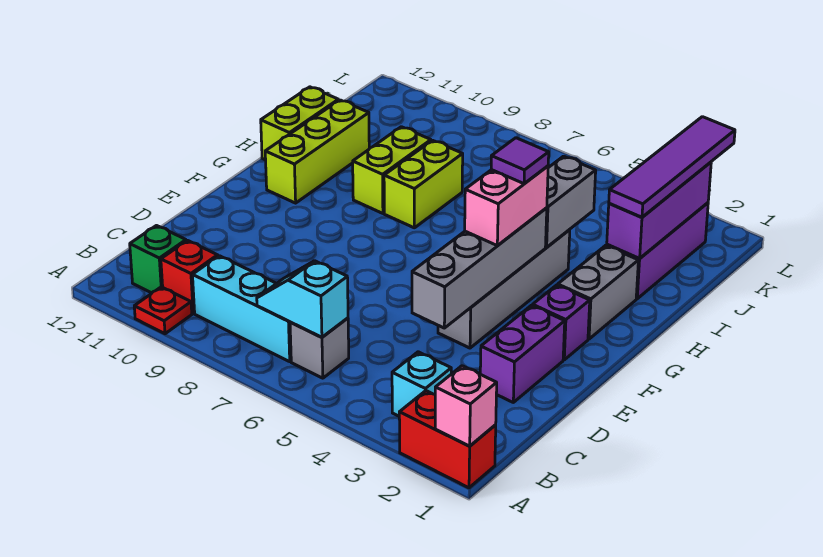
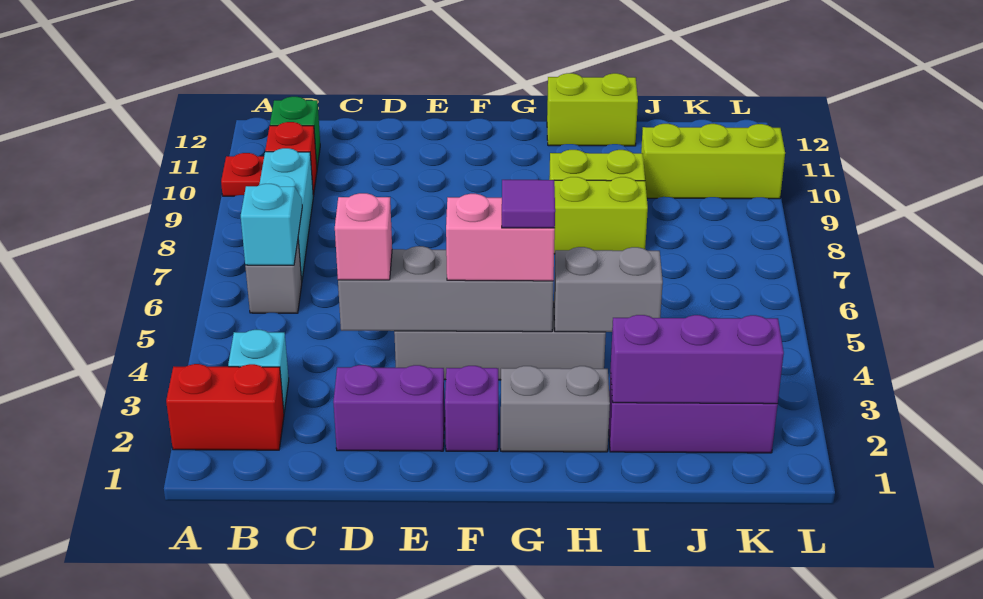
red 1x2 brick [399,391,496,488] -> red 1x2 brick turned to [166,364,284,450]
pink 1x1 brick [435,366,497,446] -> pink 1x1 brick moved to [335,193,392,280]
lime 1x3 brick [265,100,369,203] -> lime 1x3 brick moved to [641,124,785,199]
purple 1x4 tile [609,117,735,217] -> none

